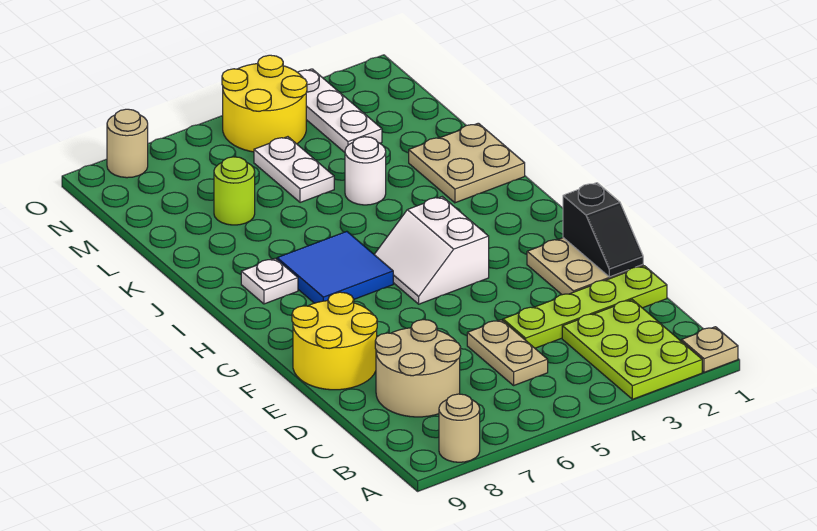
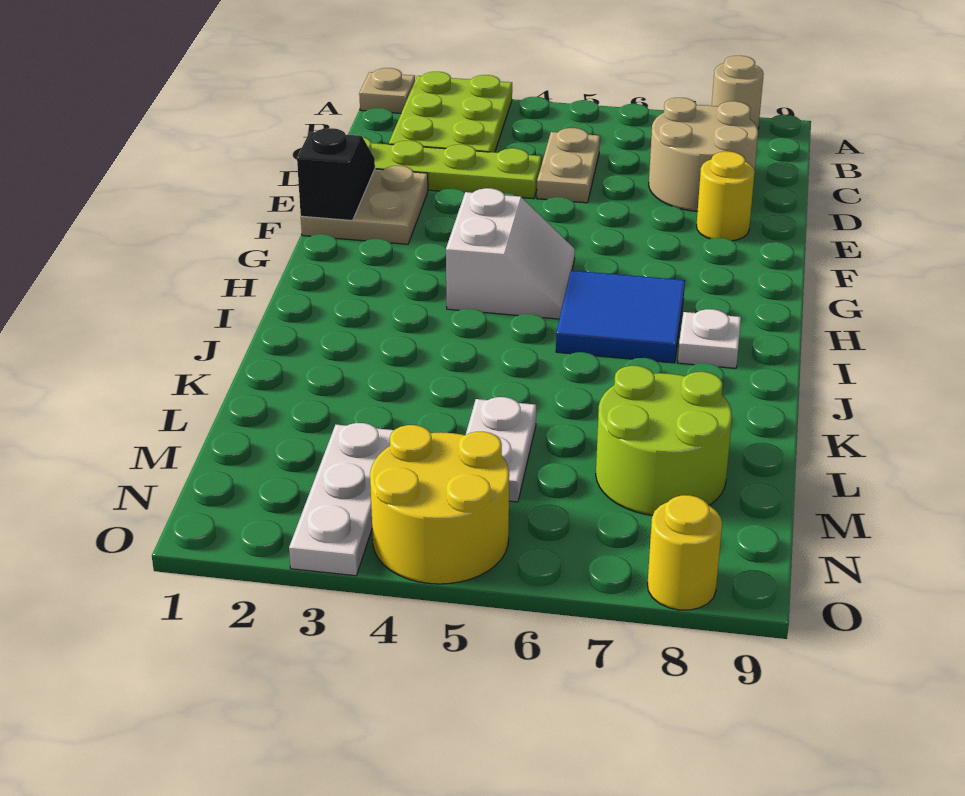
yellow 2x2 round brick [292,292,377,390] -> yellow 1x1 round brick [697,152,755,241]
tan 2x2 plate [409,123,525,203] -> none
white 1x1 round brick [345,137,386,205] -> none
lime 1x1 round brick [214,157,255,225] -> lime 2x2 round brick [596,366,732,515]
tan 1x1 round brick [107,109,148,178] -> yellow 1x1 round brick [648,495,722,610]

